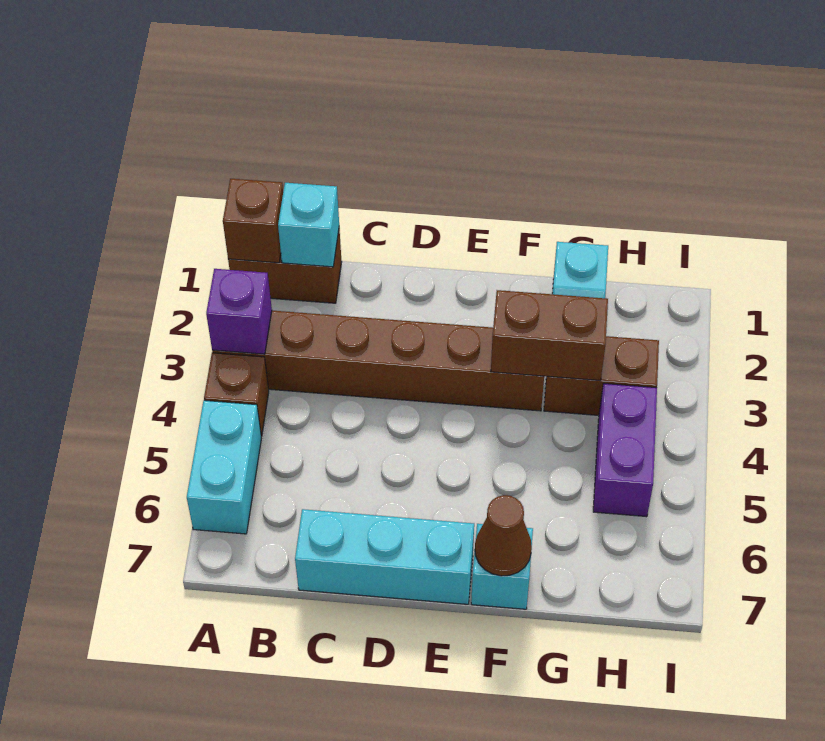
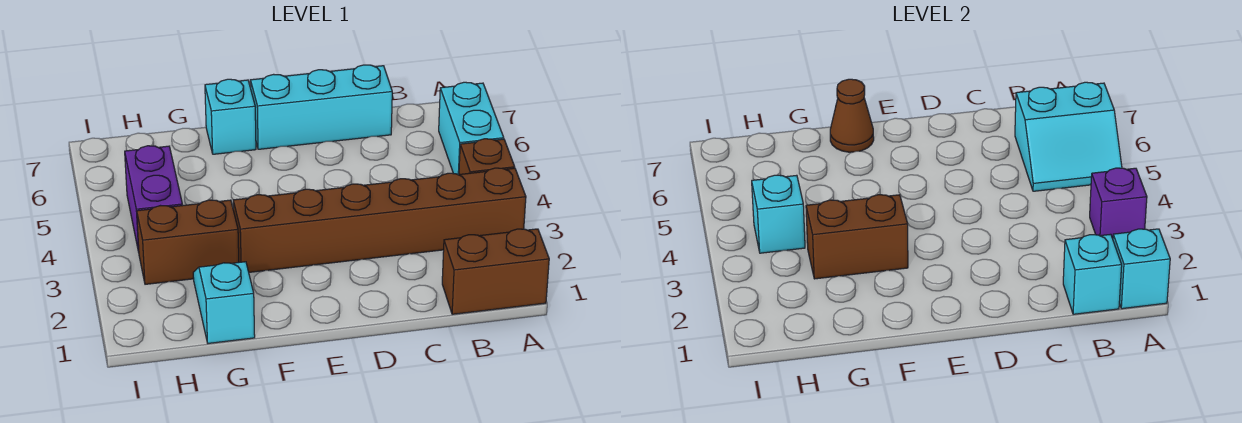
brown 1x1 brick [223,179,283,263] -> cyan 1x1 brick [1113,229,1170,309]
none -> cyan 2x2 slope [1015,82,1122,191]
none -> cyan 1x1 brick [752,175,805,253]

